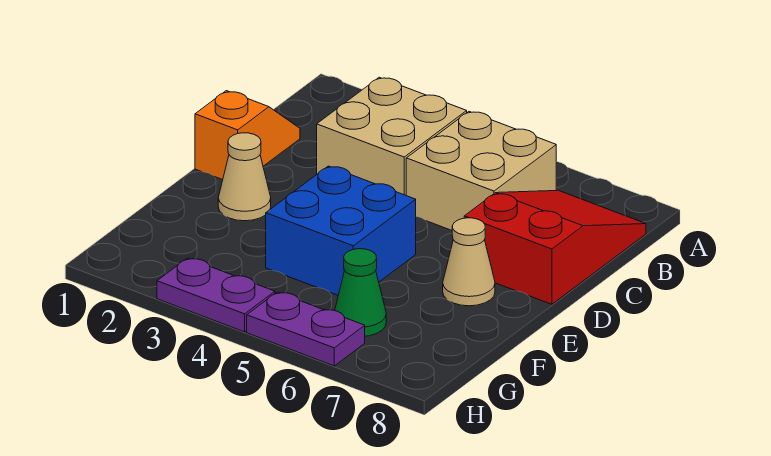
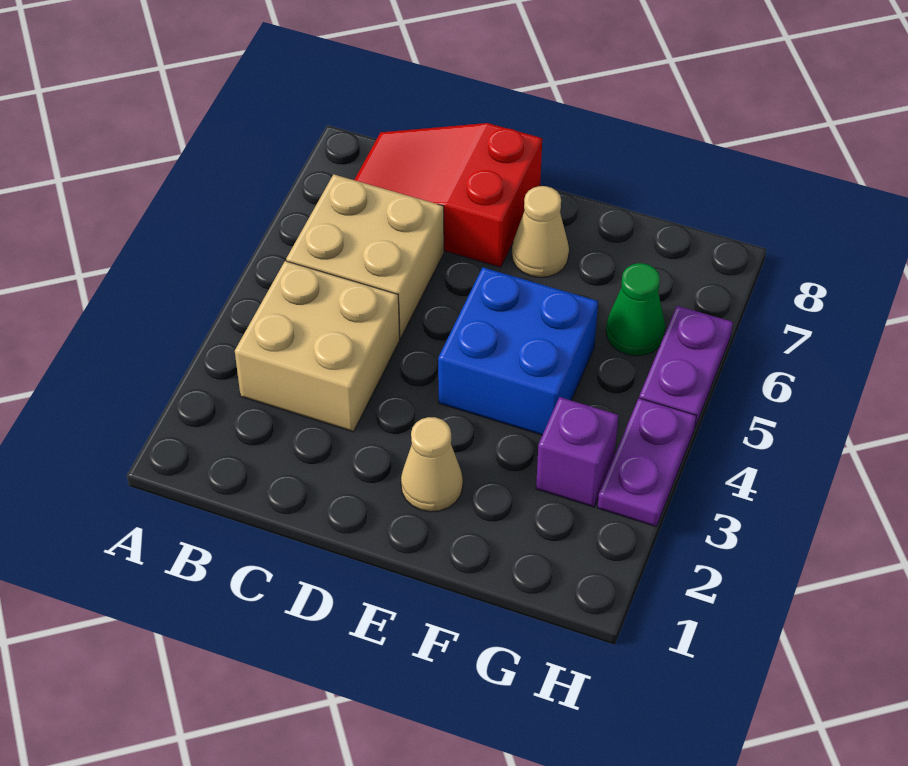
orange 1x2 slope [195,91,300,180] -> none
none -> purple 1x1 brick [536,397,619,507]

